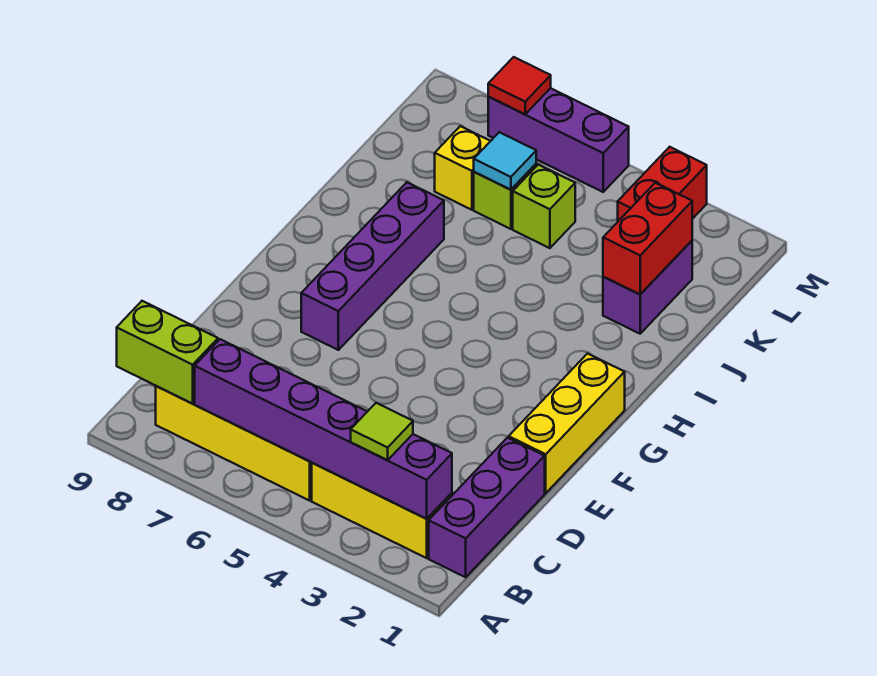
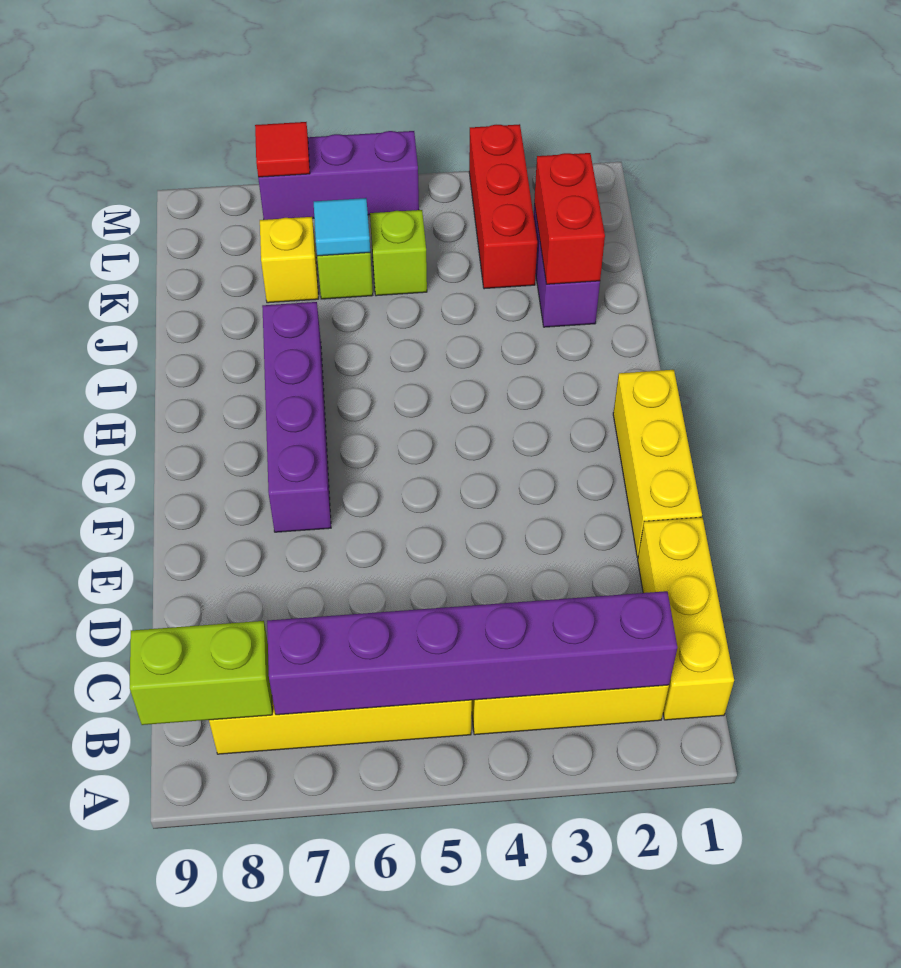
purple 1x3 brick [429,438,545,577] -> yellow 1x3 brick [638,517,734,720]
lime 1x1 tile [351,403,413,460] -> none
red 1x2 brick [618,147,707,221] -> red 1x3 brick [469,124,537,289]

